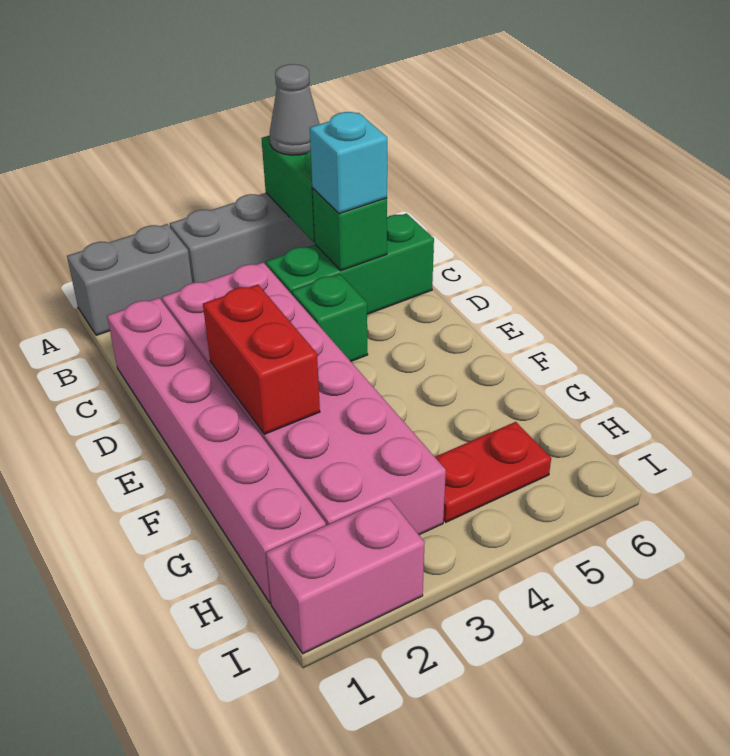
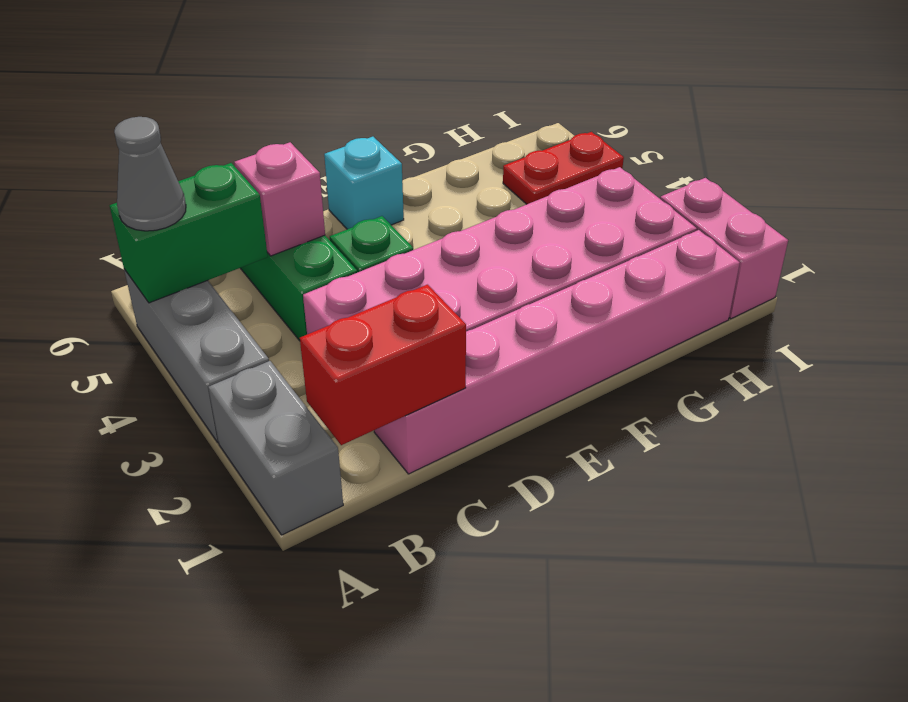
green 1x1 brick [312,188,387,271] -> pink 1x1 brick [234,142,325,256]
cyan 1x1 brick [310,112,387,214] -> cyan 1x1 brick moved to [324,137,404,229]
red 1x2 brick [203,284,320,434] -> red 1x2 brick moved to [300,285,466,445]
red 1x2 plate [435,422,551,522] -> red 1x2 plate turned to [503,132,624,204]

